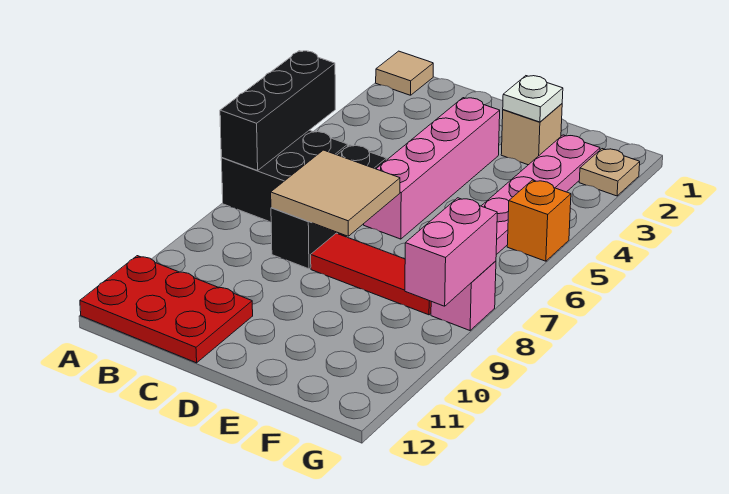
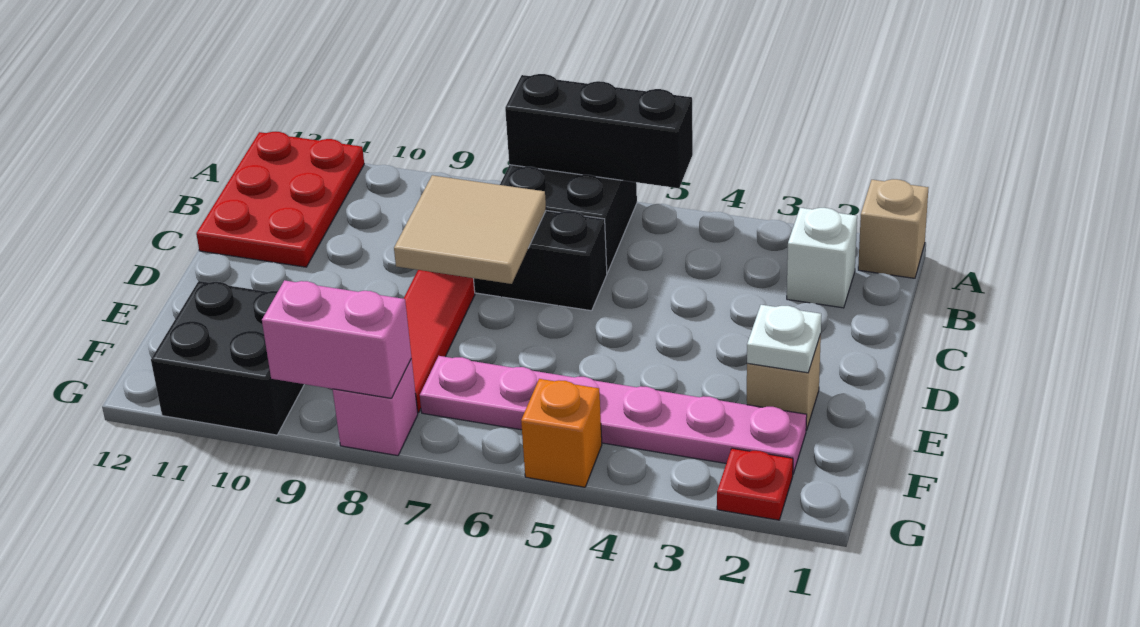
tan 1x1 tile [376,51,433,95] -> tan 1x1 brick [858,179,928,278]
none -> white 1x1 brick [787,208,857,308]
pink 1x4 brick [364,98,500,239] -> none
none -> black 2x2 brick [151,281,304,435]
tan 1x1 plate [579,149,640,196] -> red 1x1 plate [717,448,793,520]

